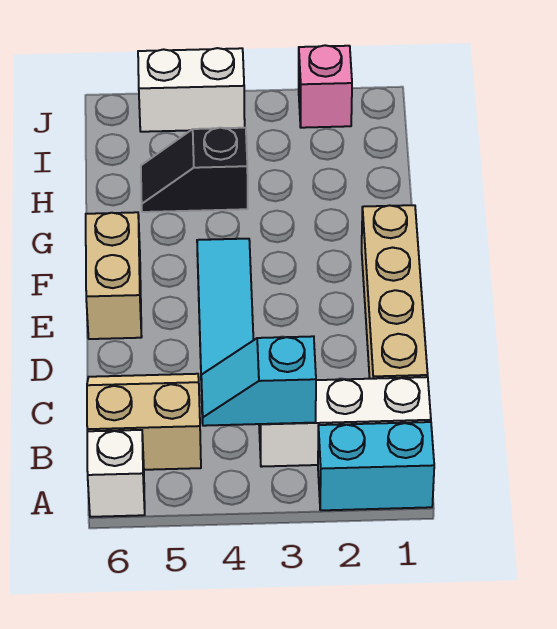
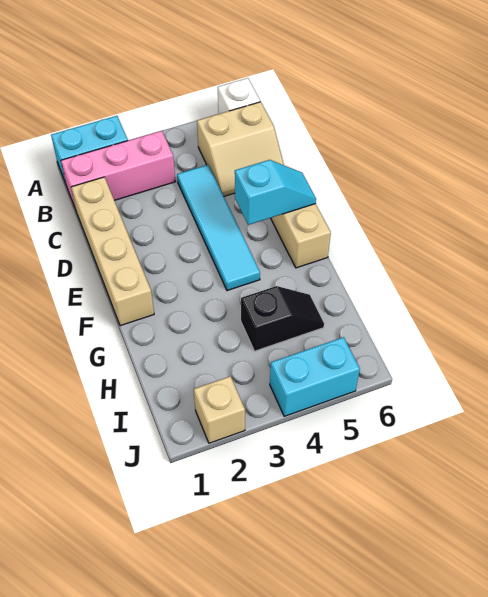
white 1x3 brick [259,377,431,467] -> pink 1x3 brick [61,131,176,210]
cyan 1x2 slope [201,336,316,426] -> cyan 1x2 slope moved to [235,160,316,225]
pink 1x1 brick [299,45,352,128] -> tan 1x1 brick [194,376,245,443]
white 1x2 brick [138,48,245,132] -> cyan 1x2 brick [270,337,360,416]

